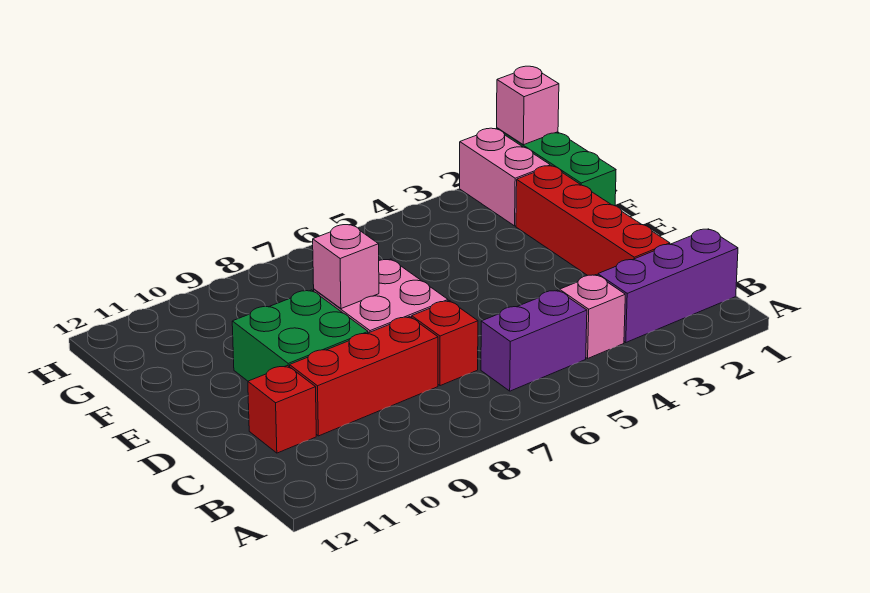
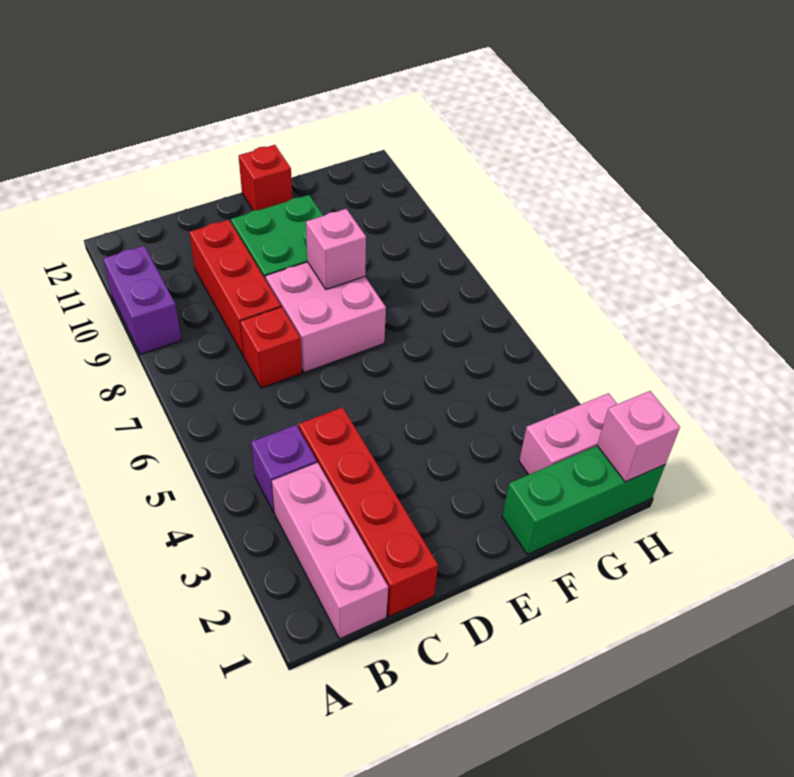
purple 1x3 brick [598,229,738,342] -> pink 1x3 brick [272,463,388,639]
pink 1x1 brick [559,275,625,358] -> purple 1x1 brick [251,425,317,513]
purple 1x2 brick [481,290,587,391] -> purple 1x2 brick moved to [103,246,181,355]
red 1x4 brick [516,166,670,275] -> red 1x4 brick turned to [299,407,438,617]
red 1x1 brick [248,366,316,453] -> red 1x1 brick moved to [239,145,292,210]

